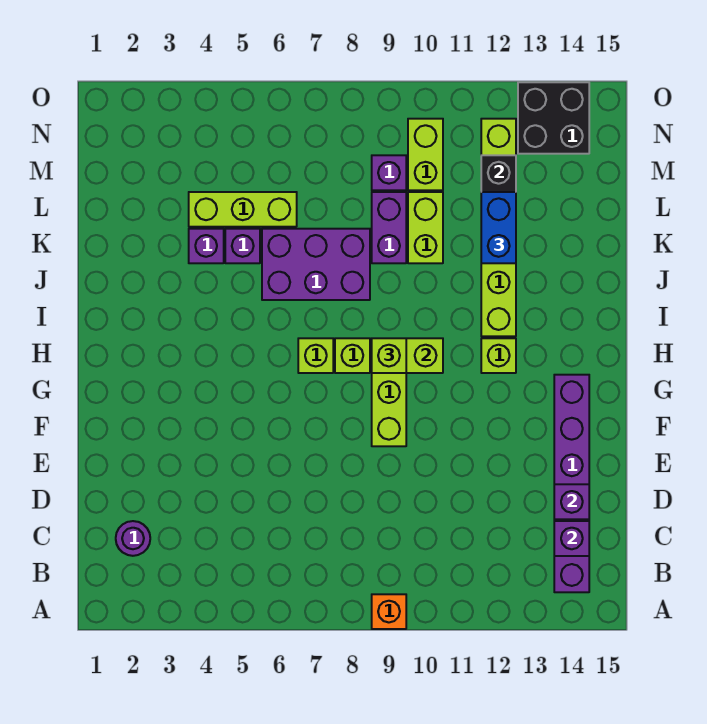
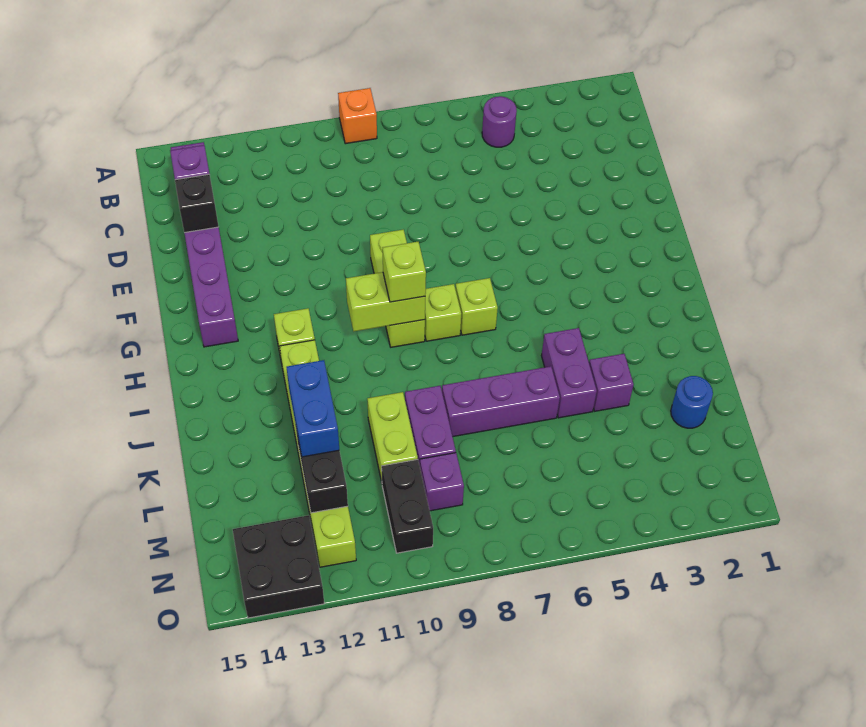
purple 1x1 round brick [116,521,150,556] -> purple 1x1 round brick moved to [482,96,517,147]
purple 1x1 brick [554,484,589,519] -> black 1x1 brick [175,174,219,233]
purple 2x3 brick [262,229,370,300] -> purple 1x3 brick [442,366,560,437]
purple 1x1 brick [225,229,260,263] -> purple 1x2 brick [541,328,597,418]
none -> blue 1x1 round brick [671,376,713,428]
lime 1x3 brick [189,192,297,227] -> none
lime 1x2 brick [408,119,443,190] -> black 1x2 brick [382,460,433,553]

